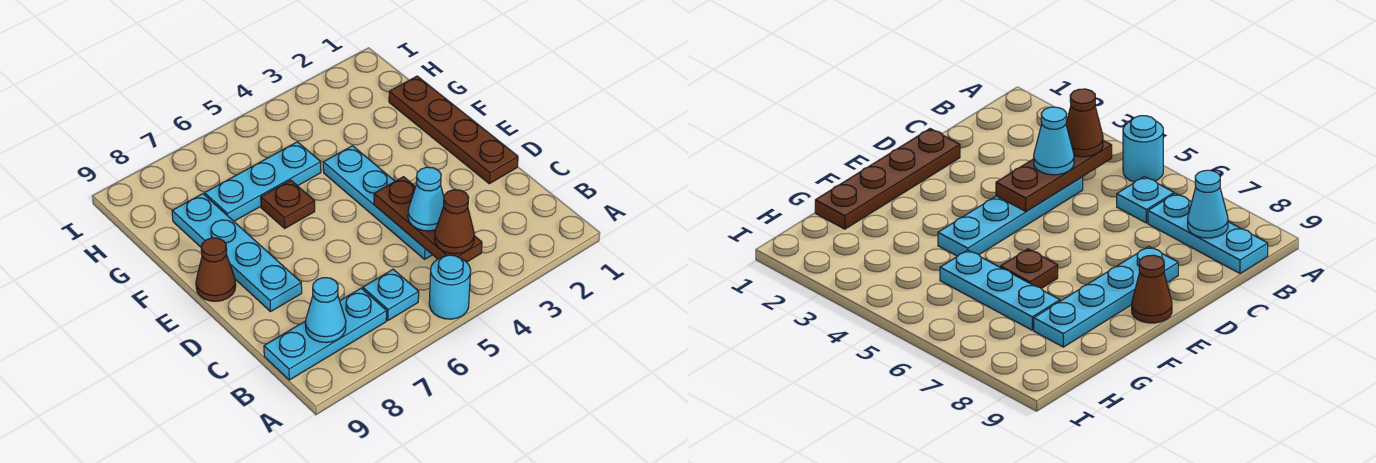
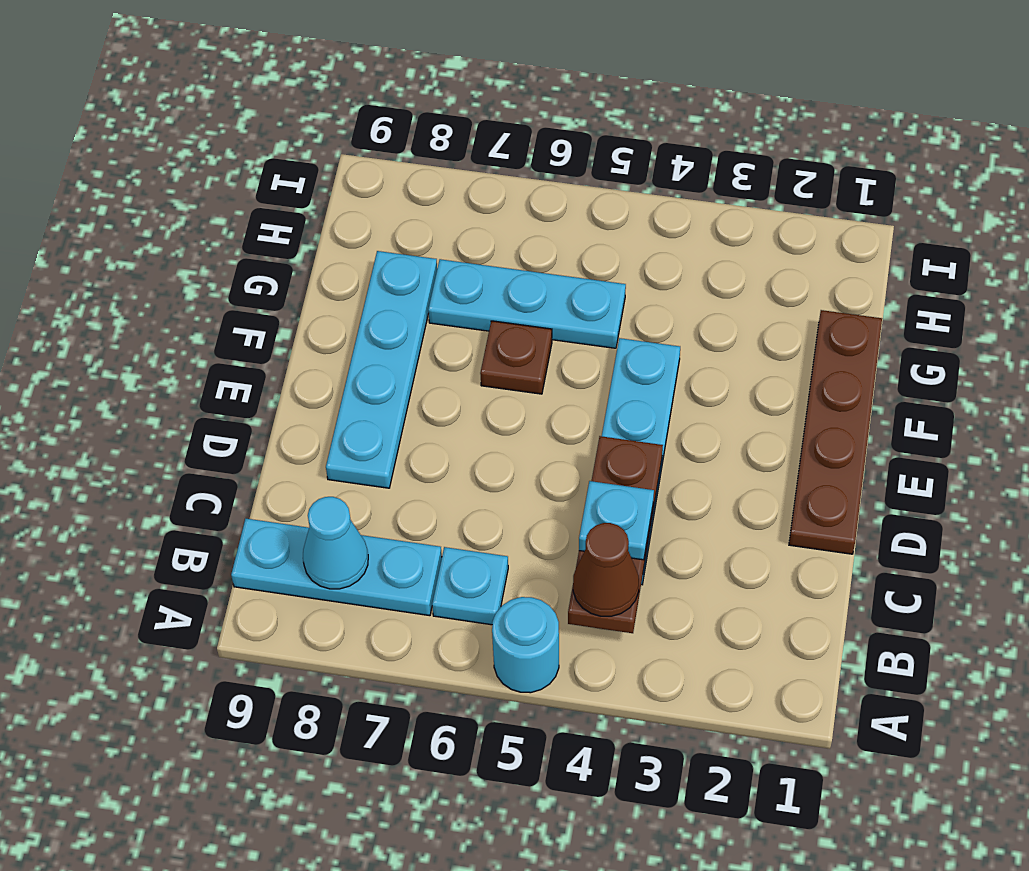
cyan 1x1 cone [408,167,444,231] -> cyan 1x1 plate [579,481,654,560]
brown 1x1 cone [196,238,236,301] -> none

